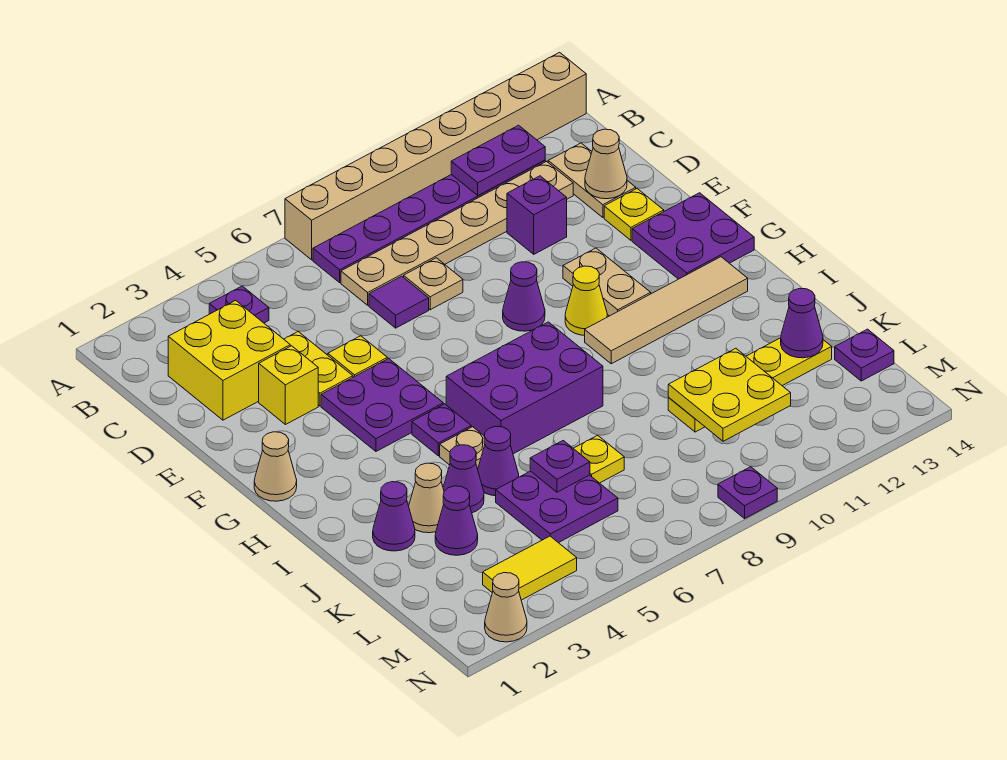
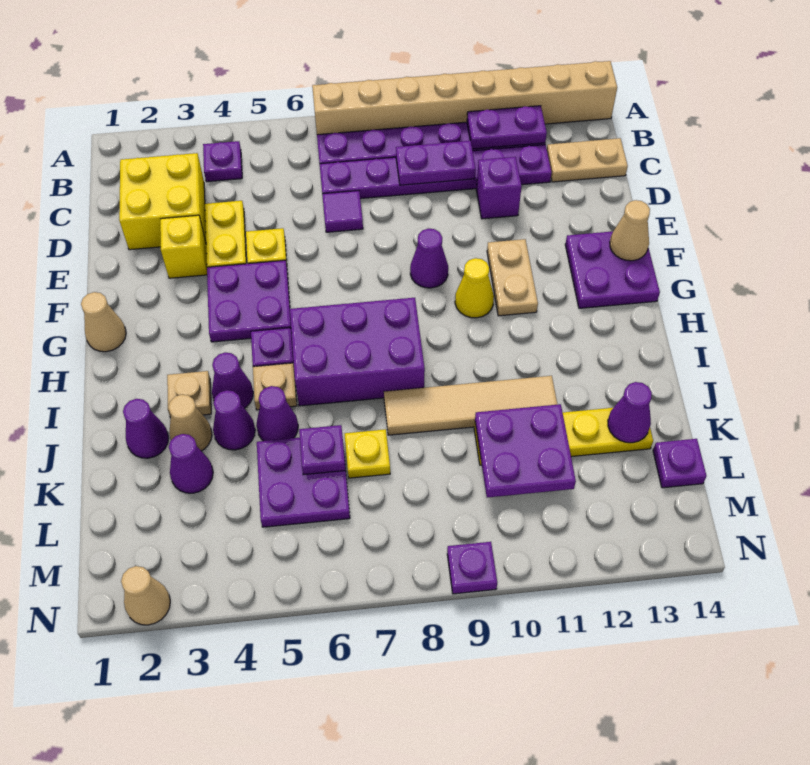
tan 1x6 plate [341,162,573,305] -> purple 1x6 plate [320,145,552,199]
none -> purple 1x2 plate [396,141,476,185]
tan 1x2 plate [548,143,636,218] -> tan 1x2 plate turned to [547,138,628,182]
tan 1x1 plate [404,258,463,310] -> tan 1x1 plate moved to [167,371,211,418]
tan 1x1 cone [585,129,627,199] -> tan 1x1 cone moved to [610,200,650,261]
yellow 1x1 plate [604,189,664,240] -> none
tan 1x4 tile [585,257,748,364] -> tan 1x4 tile moved to [384,376,557,435]
none -> purple 1x1 cone [212,352,253,408]
yellow 2x2 plate [668,348,791,441] -> purple 2x2 plate [475,404,576,498]
yellow 1x2 tile [483,536,577,600] -> none

